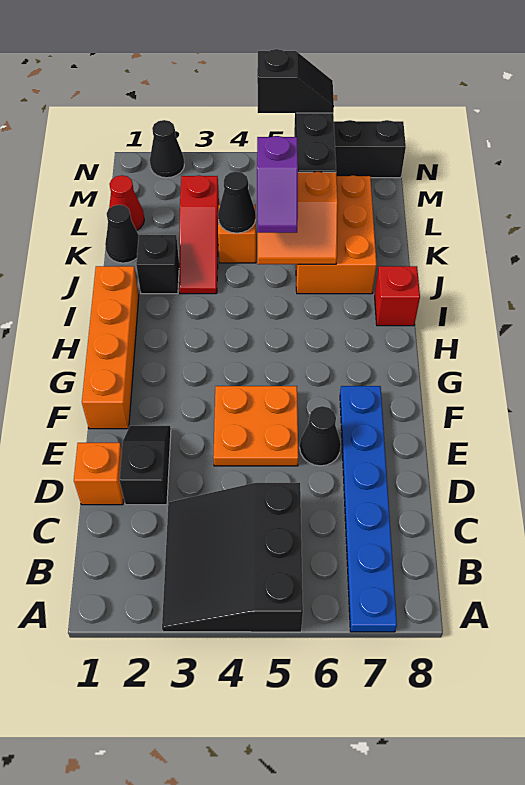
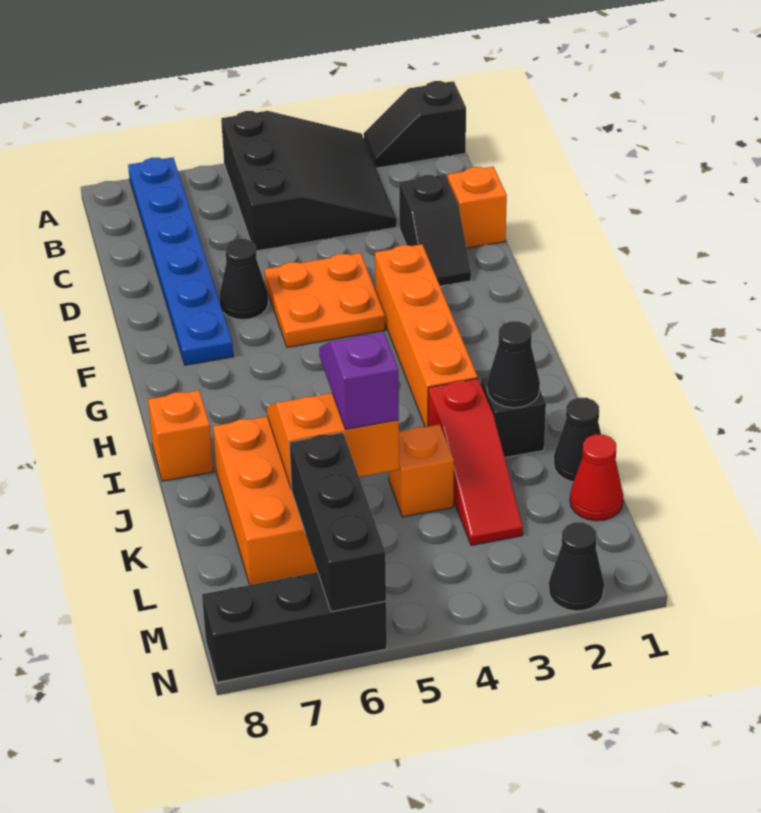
orange 1x4 brick [82,266,139,429] -> orange 1x4 brick moved to [375,244,478,427]
red 1x1 brick [375,266,420,326] -> orange 1x1 brick [148,390,213,481]
red 1x3 slope [179,175,219,294] -> red 1x3 slope turned to [428,379,523,545]
black 1x1 cone [218,172,256,233] -> black 1x1 cone moved to [487,321,540,408]
black 1x2 slope [257,49,334,113] -> black 1x2 slope moved to [364,81,466,168]

